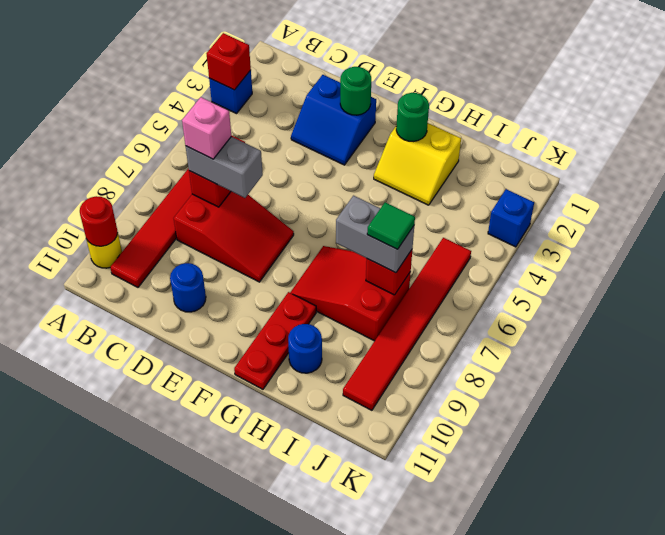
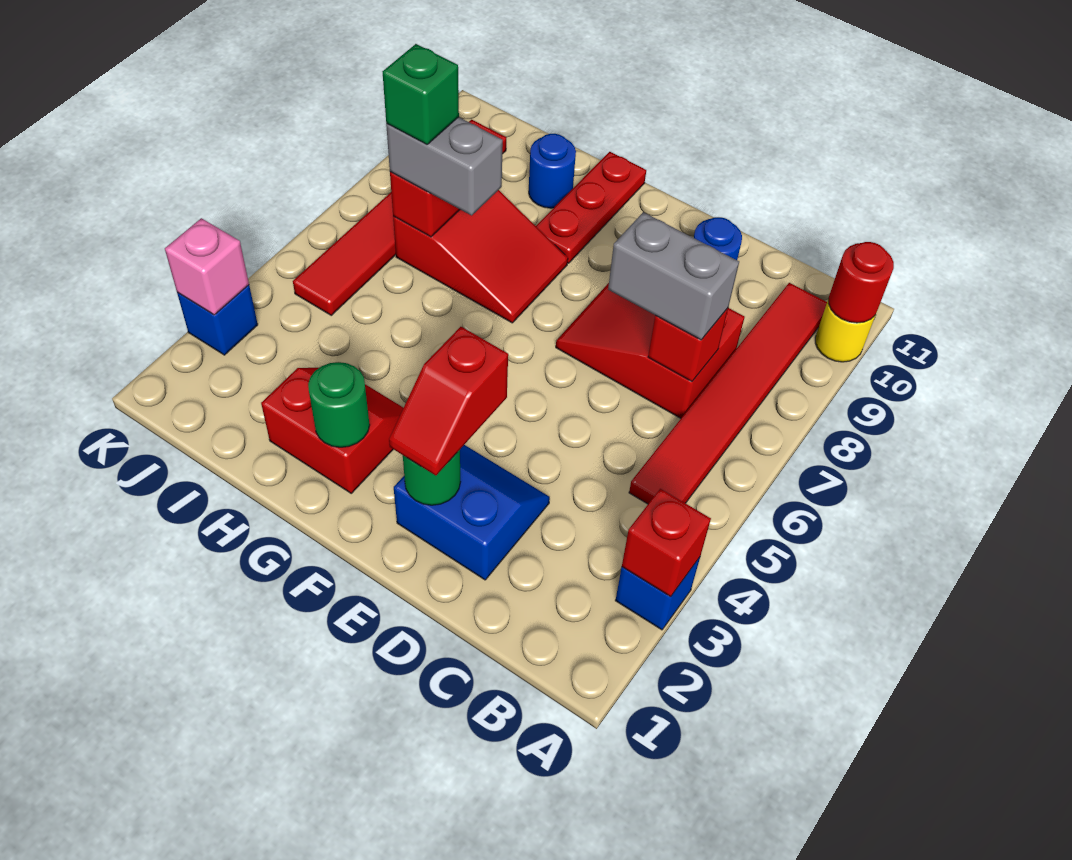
pink 1x1 brick [182,97,231,159] -> pink 1x1 brick moved to [165,218,249,315]
none -> red 1x2 slope [389,327,508,476]
yellow 2x2 slope [374,123,461,205] -> red 2x2 slope [261,368,403,493]
green 1x1 tile [367,202,415,249] -> green 1x1 brick [383,44,459,144]

